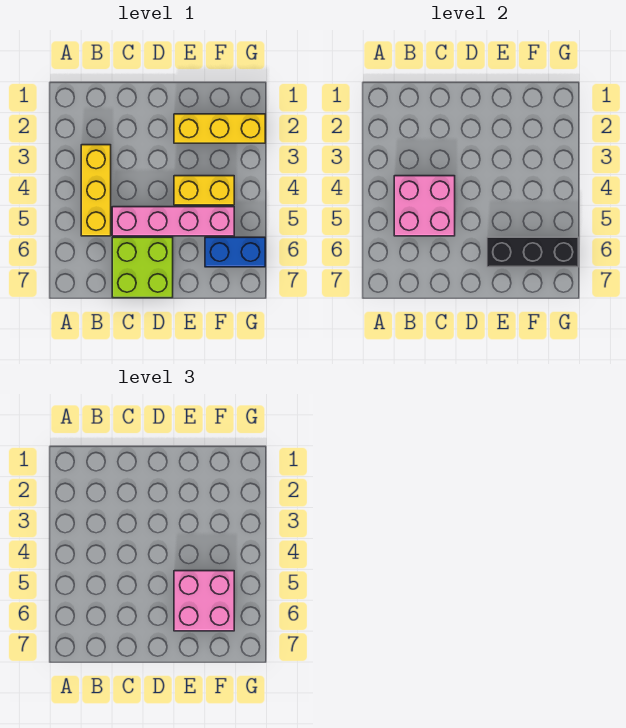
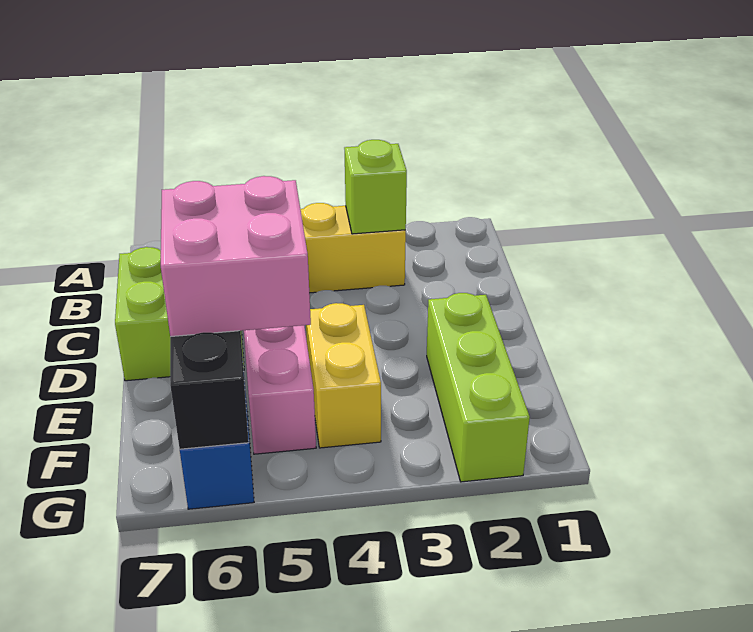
none -> lime 1x1 brick [344,140,407,234]
pink 2x2 brick [394,176,455,236] -> none
yellow 1x3 brick [174,114,265,143] -> lime 1x3 brick [427,293,530,482]

